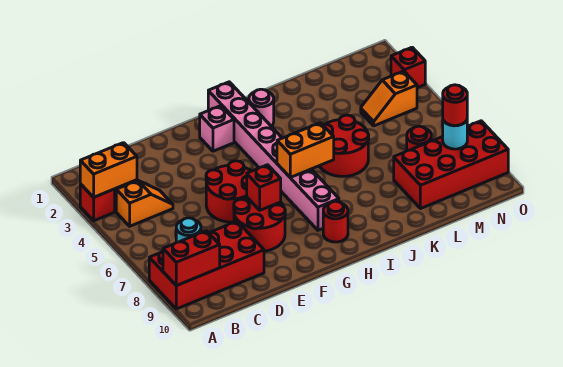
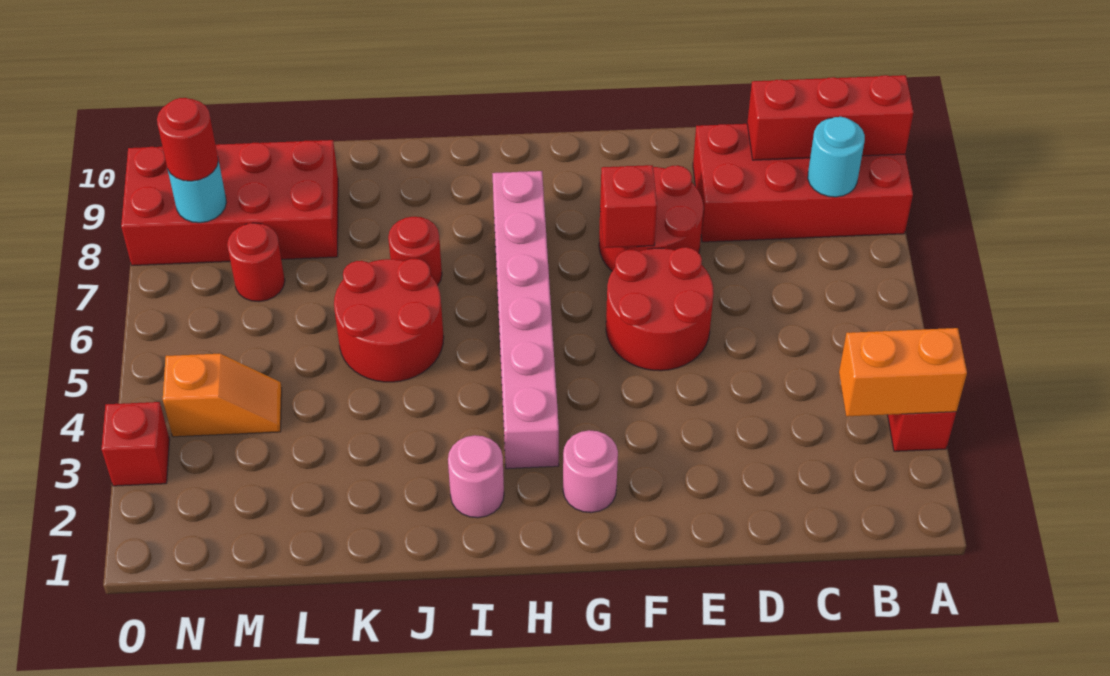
red 1x2 brick [163,231,220,286] -> red 1x3 brick [747,75,914,160]
orange 1x2 slope [116,181,173,226] -> none
pink 1x1 brick [200,106,234,151] -> pink 1x1 round brick [563,430,618,513]
pink 1x8 brick [208,82,339,230] -> pink 1x6 brick [492,171,559,469]
orange 1x2 brick [277,123,334,178] -> none
red 1x1 round brick [323,201,348,242] -> red 1x1 round brick moved to [388,217,442,285]

